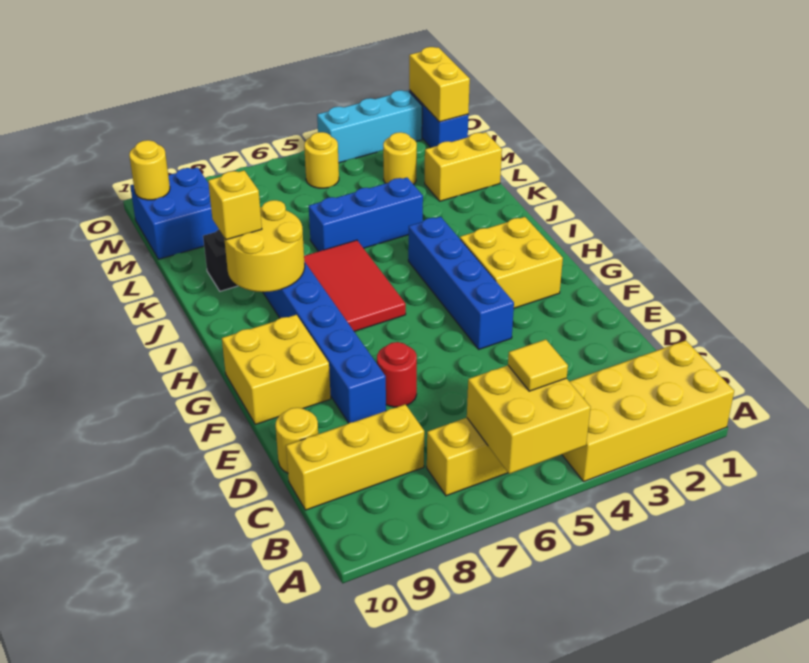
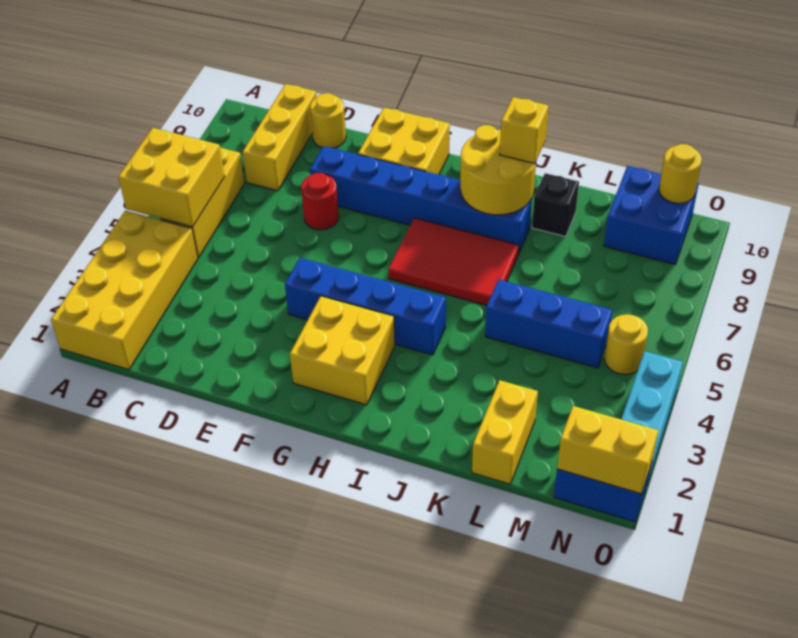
yellow 1x1 tile [508,339,568,391] -> none
blue 1x3 brick [309,178,423,252] -> blue 1x3 brick turned to [485,280,613,368]
yellow 1x1 round brick [383,132,417,184] -> none

